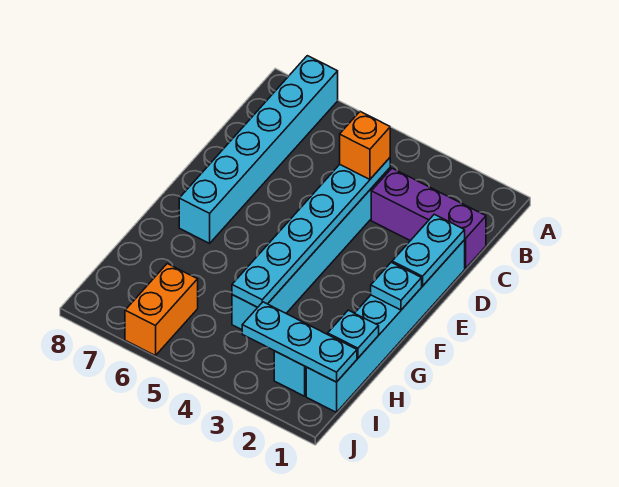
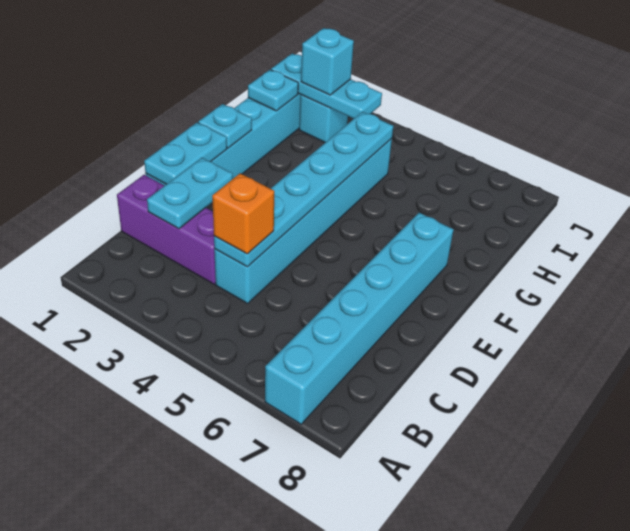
none -> cyan 1x2 plate [147,158,233,229]
none -> cyan 1x1 brick [301,28,354,95]
orange 1x2 brick [125,264,198,356] -> none

